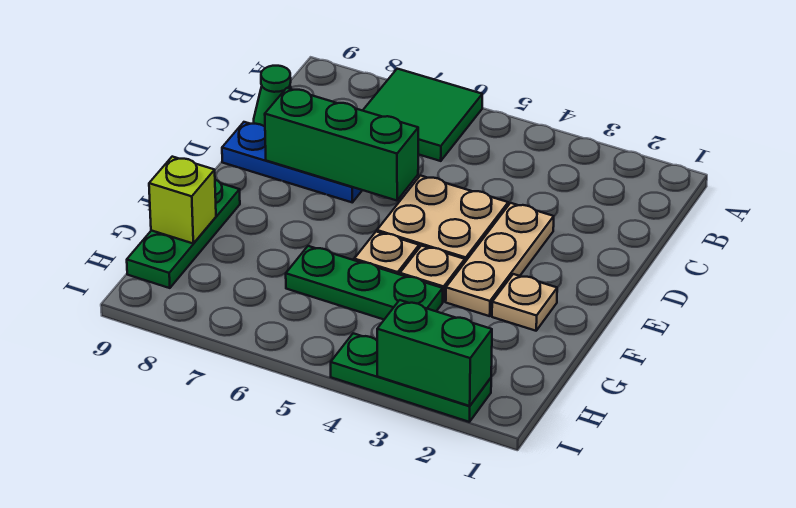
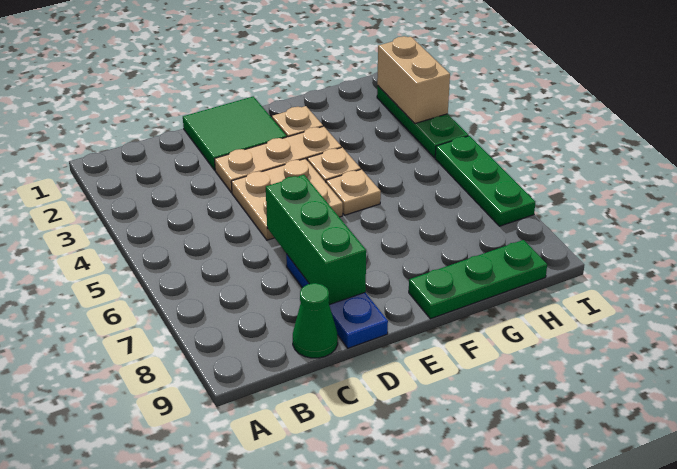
green 2x2 tile [363,69,482,161] -> green 2x2 tile moved to [183,96,287,170]
green 1x3 plate [286,246,443,319] -> green 1x3 plate moved to [435,136,535,226]
lime 1x1 brick [149,157,216,244] -> none
green 1x2 brick [377,300,492,406] -> tan 1x2 brick [377,36,450,123]

